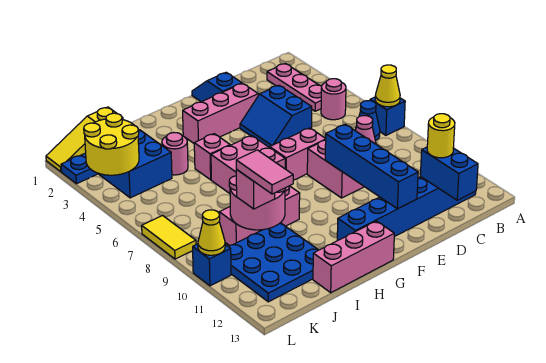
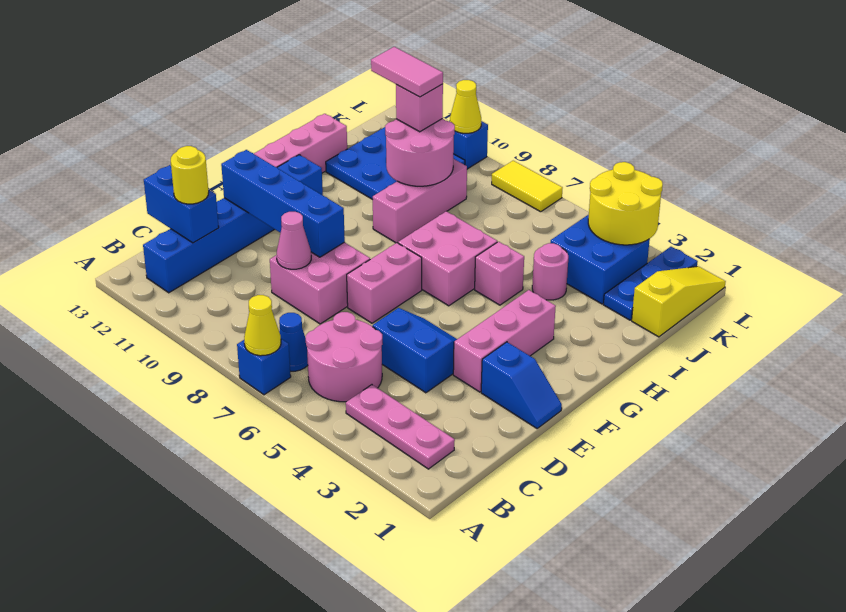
pink 1x1 round brick [321,79,346,120] -> pink 2x2 round brick [306,312,383,402]

